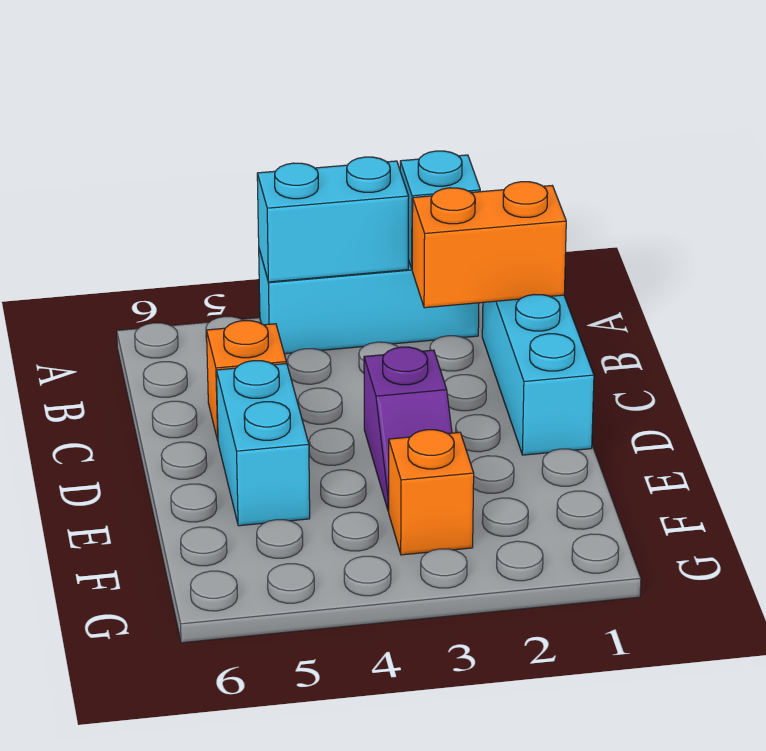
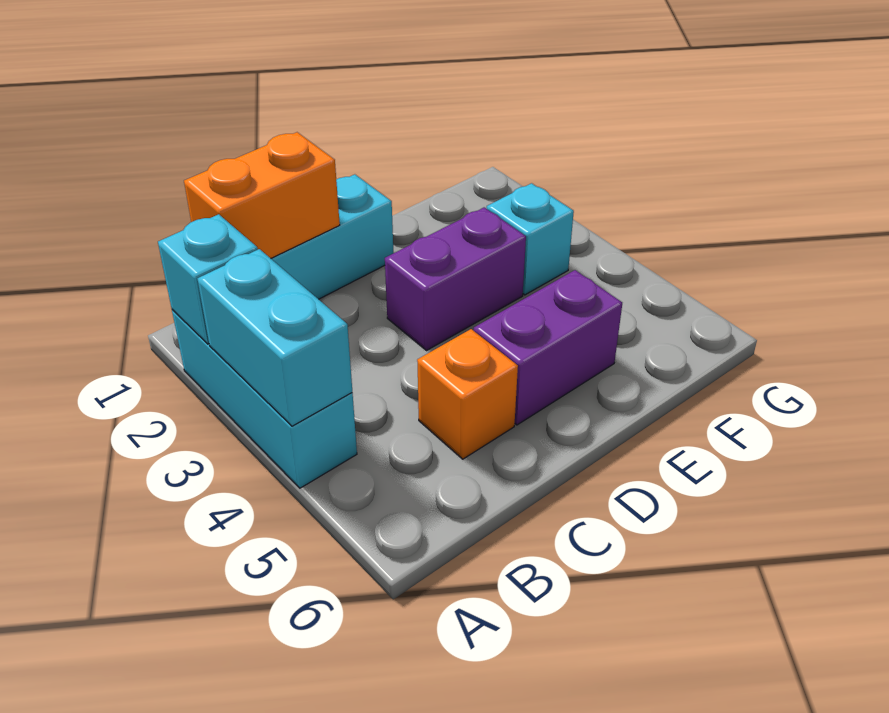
orange 1x2 brick [412,182,566,308] -> orange 1x2 brick turned to [184,132,340,258]
purple 1x2 slope [364,347,452,511] -> purple 1x2 brick [385,207,526,350]
cyan 1x2 brick [216,361,310,526] -> purple 1x2 brick [474,270,622,425]
orange 1x1 brick [389,430,474,555] -> cyan 1x1 brick [487,183,574,295]

